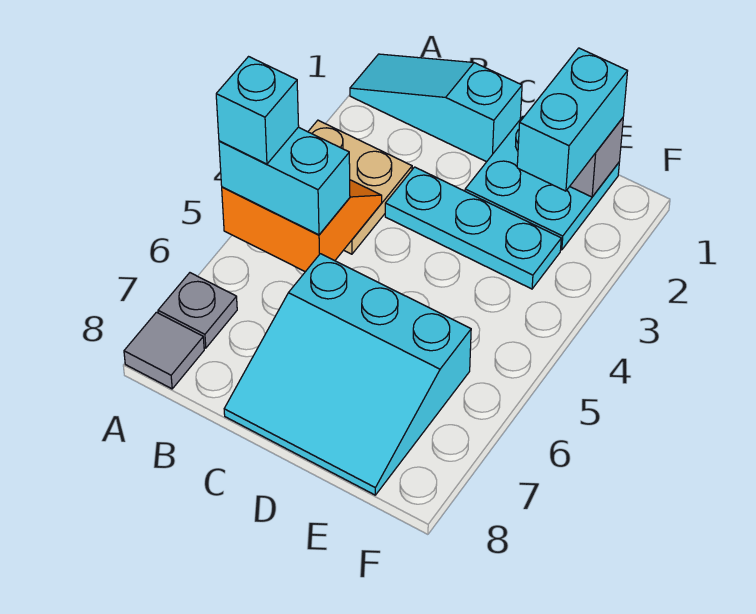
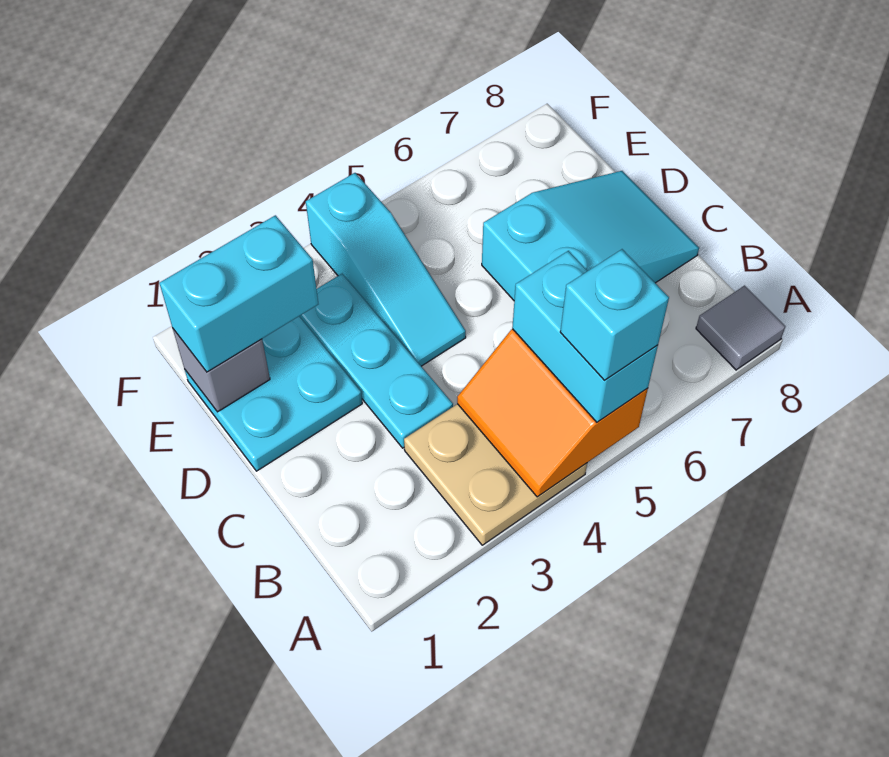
cyan 1x3 slope [350,54,522,162] -> cyan 1x3 slope moved to [306,173,466,366]
grey 1x1 plate [158,273,237,348] -> none
cyan 3x3 slope [224,254,471,495] -> cyan 2x3 slope [482,171,699,300]

